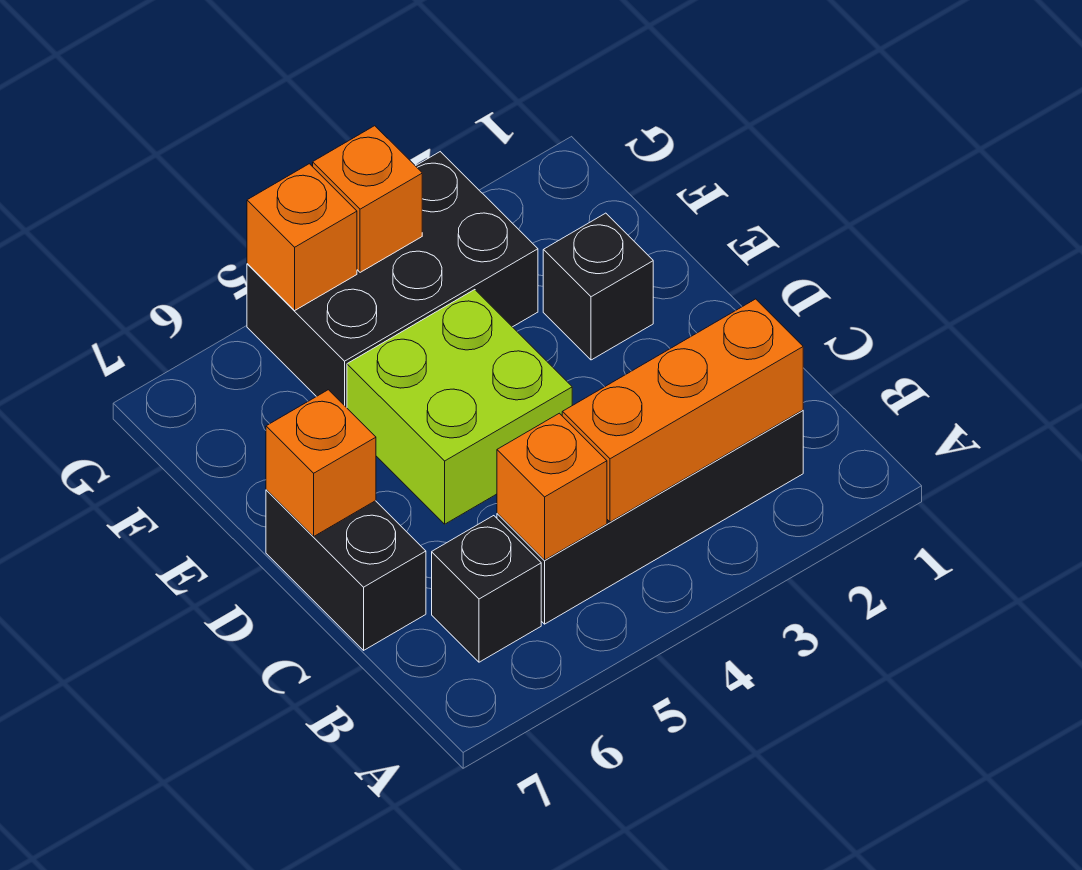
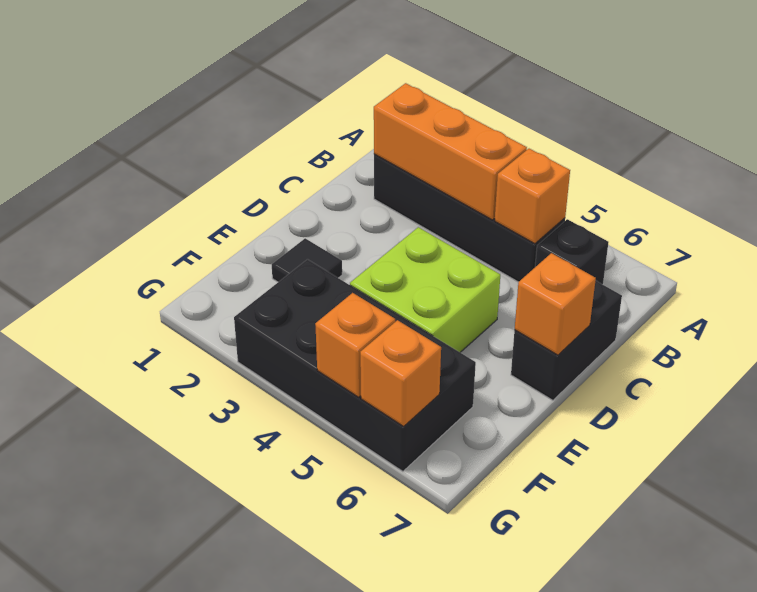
black 1x1 brick [543,213,653,360] -> black 1x1 tile [272,238,342,282]
black 2x3 brick [247,152,538,408] -> black 2x4 brick [234,259,476,471]
orange 1x1 brick [313,126,422,272] -> orange 1x1 brick moved to [360,320,441,426]

